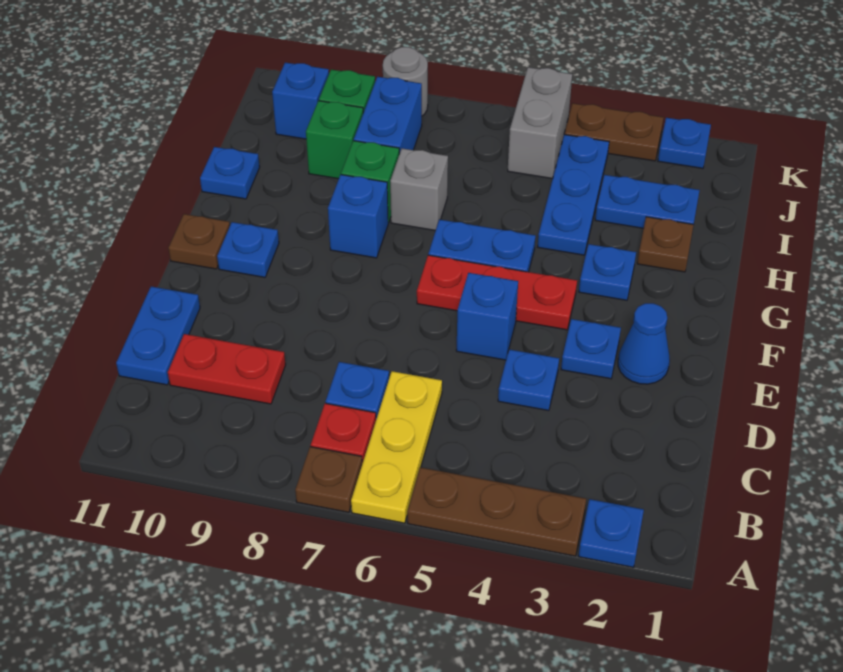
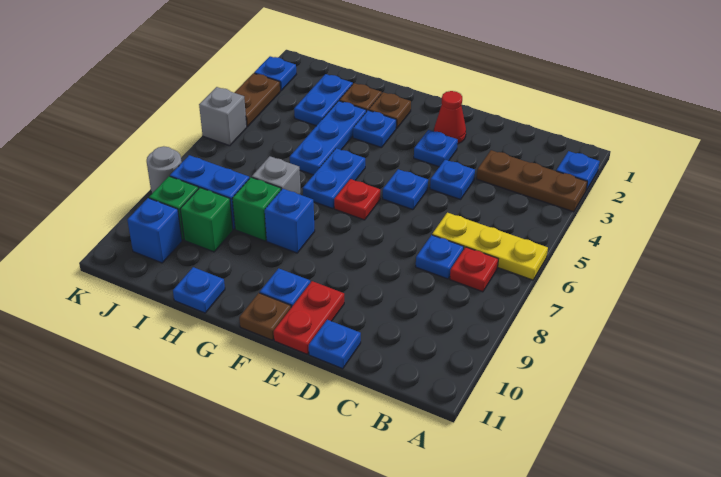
brown 1x3 plate [407,467,586,556] -> brown 1x3 plate turned to [477,150,587,212]
brown 1x1 plate [295,447,362,512] -> brown 1x1 plate moved to [369,92,411,129]
red 1x2 plate [168,334,286,404] -> red 1x2 plate moved to [274,281,344,354]
blue 1x2 plate [116,286,200,385] -> blue 1x1 plate [309,320,361,369]
blue 1x1 cone [618,303,670,384] -> red 1x1 cone [434,91,466,144]
blue 1x1 brick [456,273,518,360] -> blue 1x1 plate [383,169,428,210]
red 1x3 plate [417,255,577,330] -> red 1x1 plate [334,179,380,220]
blue 1x3 plate [538,135,609,255] -> blue 1x3 plate turned to [290,101,366,175]
grey 1x2 brick [508,67,572,179] -> grey 1x1 brick [199,87,247,146]

